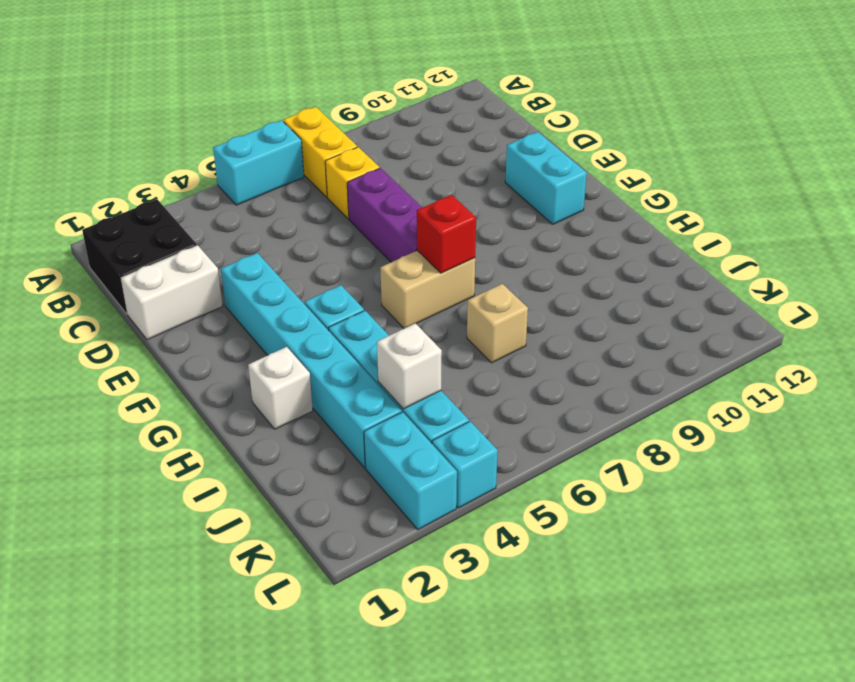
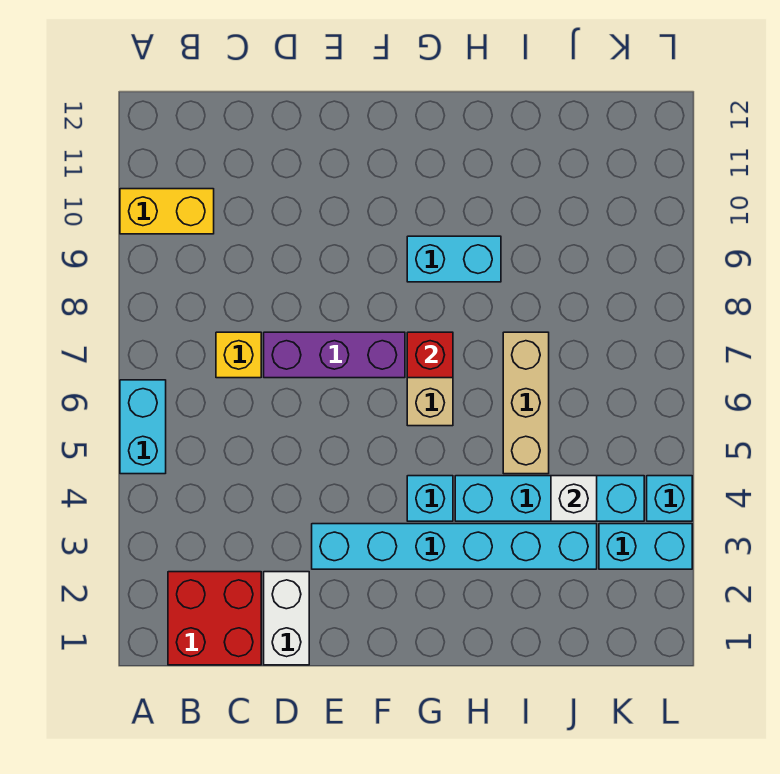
yellow 1x2 brick [283,107,357,197] -> yellow 1x2 brick moved to [120,189,214,234]
black 2x2 brick [82,199,197,314] -> red 2x2 brick [168,572,261,665]
cyan 1x2 brick [505,132,587,224] -> cyan 1x2 brick moved to [407,236,501,282]
white 1x1 brick [248,347,313,429] -> none
tan 1x1 brick [467,284,528,363] -> tan 1x3 brick [503,332,549,474]

